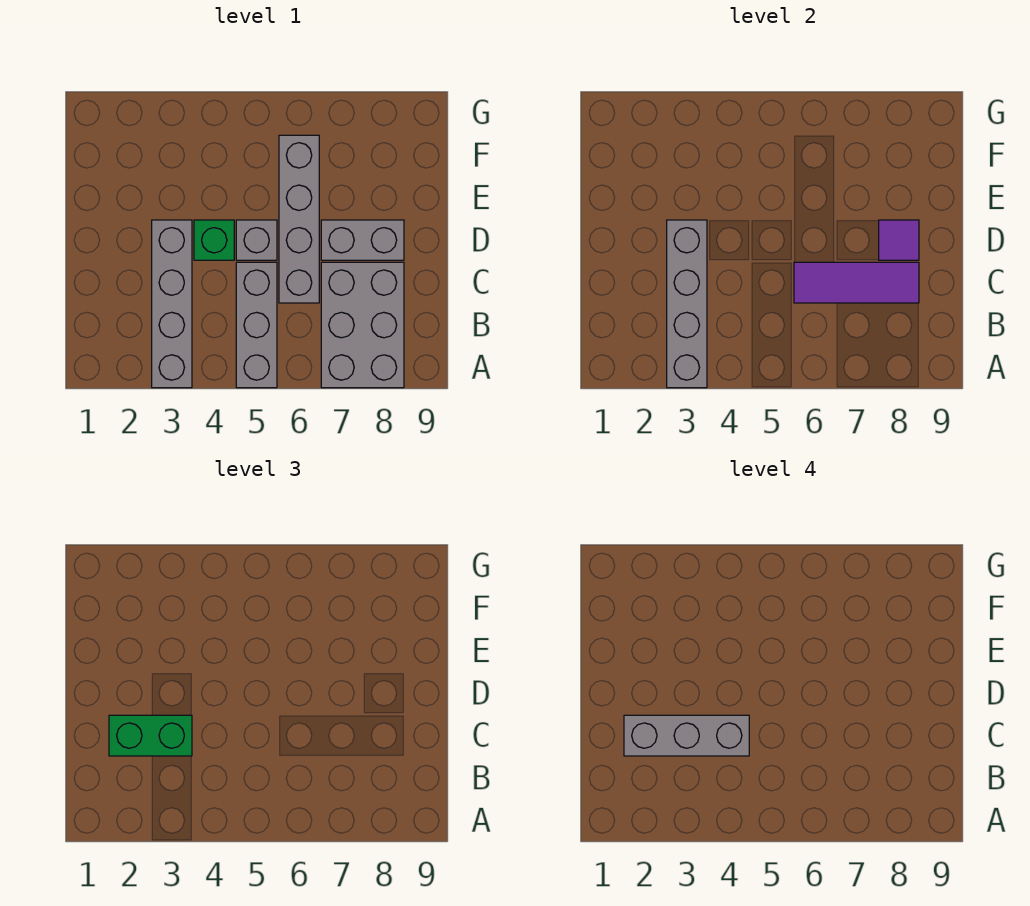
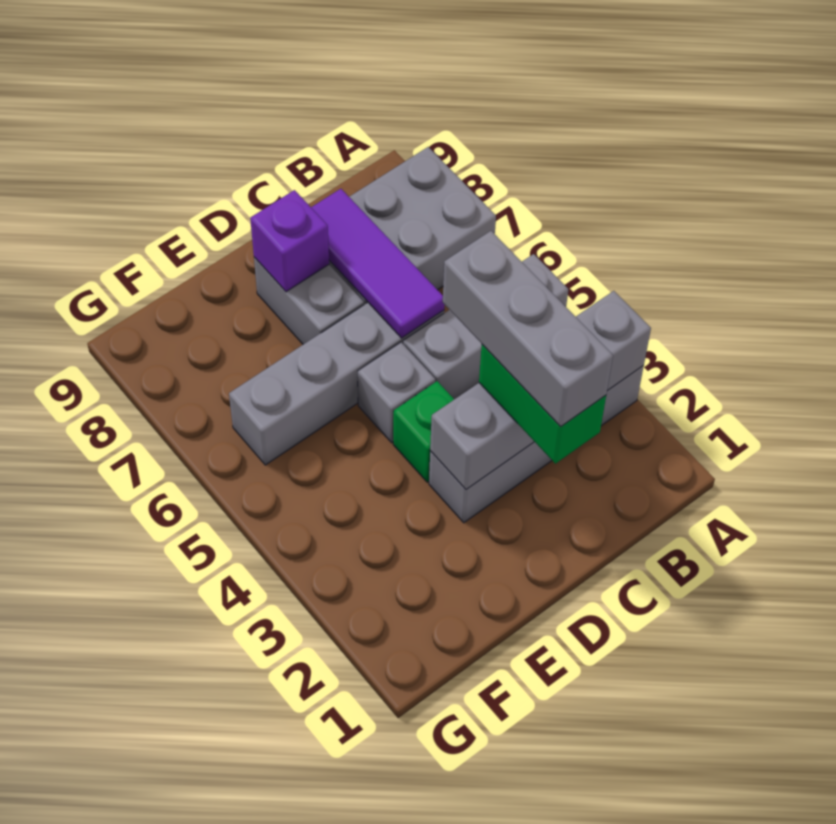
purple 1x1 tile [879,220,919,260] -> purple 1x1 brick [250,190,329,292]

